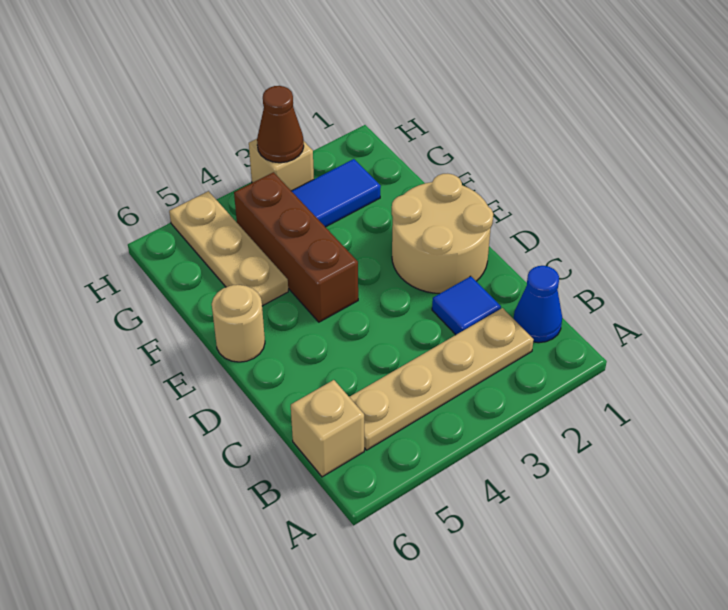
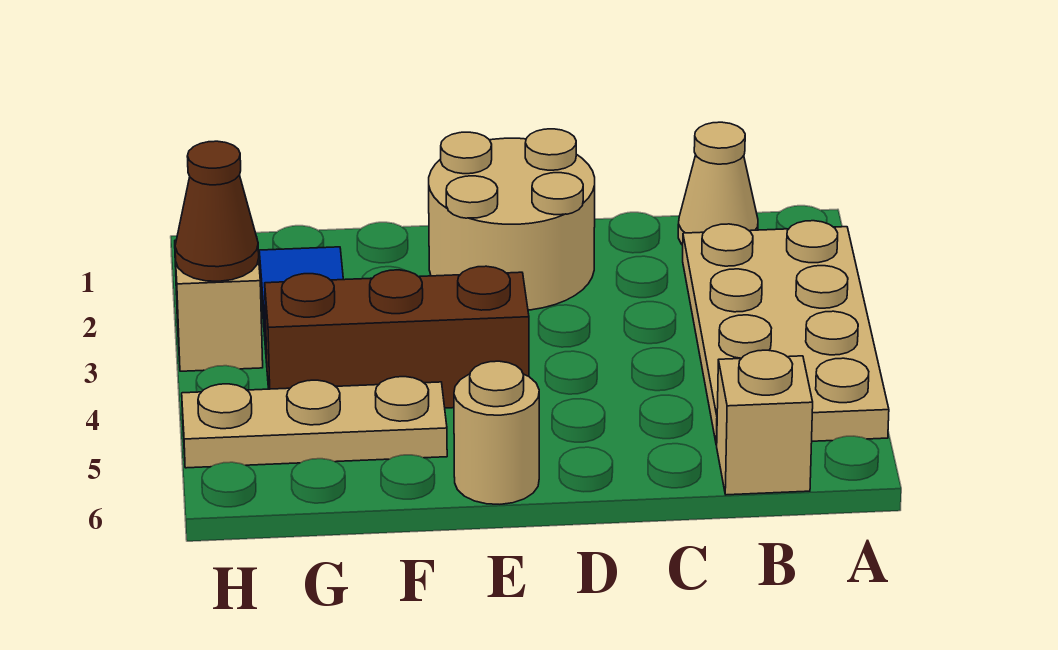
blue 1x1 cone [514,266,562,343] -> tan 1x1 cone [678,122,758,245]
tan 1x4 plate [350,308,534,450] -> tan 2x4 plate [683,221,889,445]
blue 1x1 tile [432,276,501,335] -> none

